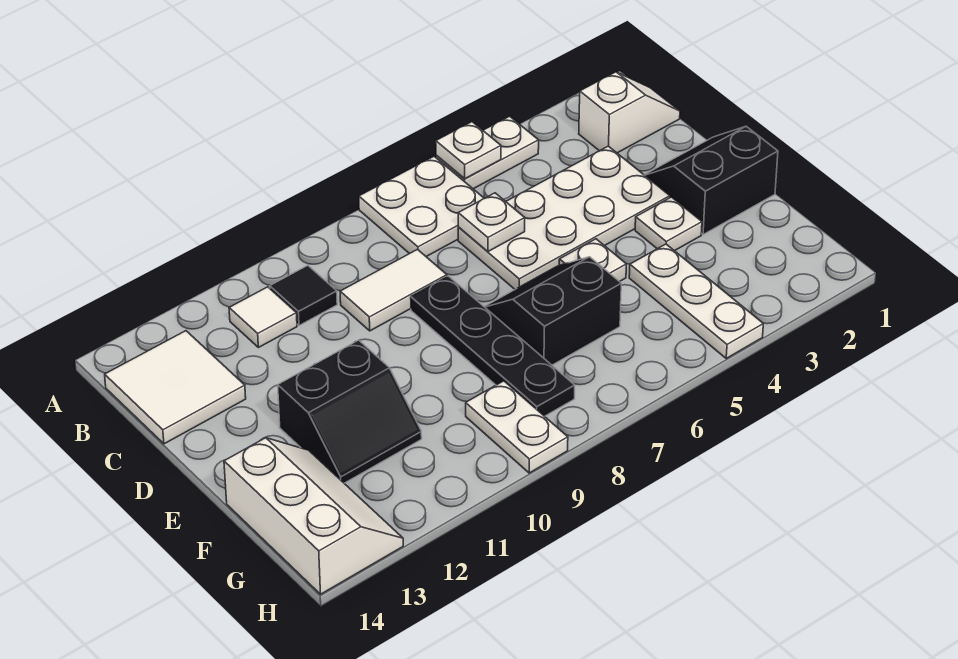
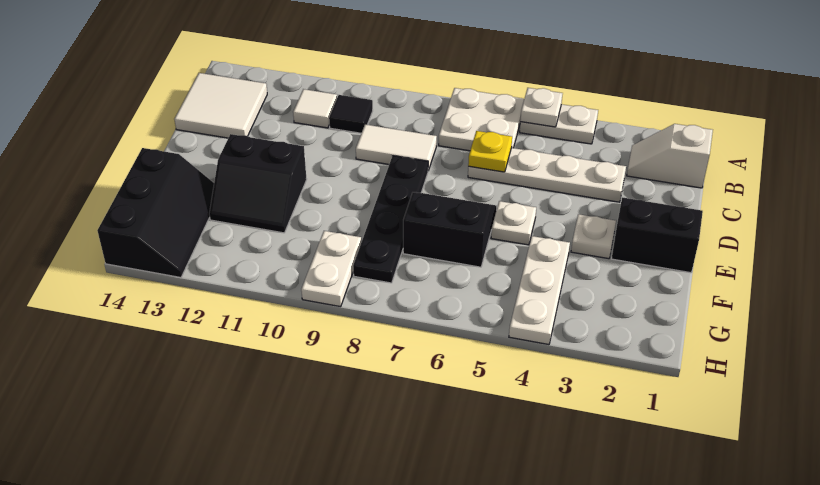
white 1x2 slope [579,72,680,153] -> white 1x2 slope turned to [627,124,713,188]
white 2x4 plate [458,146,670,289] -> white 1x4 plate [468,148,626,202]
white 1x1 plate [458,193,525,252] -> yellow 1x1 plate [468,131,512,172]
white 2x3 slope [224,438,403,594] -> black 2x3 slope [97,148,214,278]

